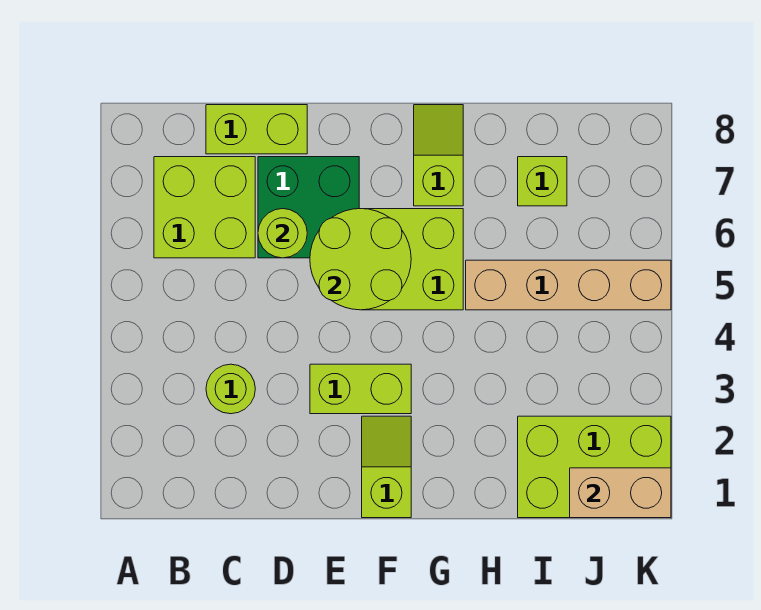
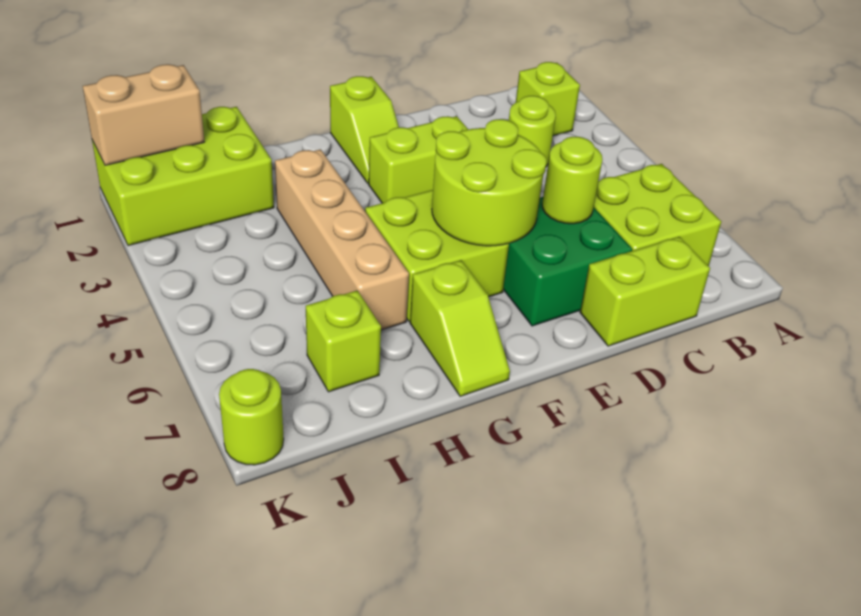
none -> lime 1x1 brick [516,62,580,136]
tan 1x4 brick [466,260,671,310] -> tan 1x4 brick turned to [275,149,409,330]
none -> lime 1x1 round brick [219,369,284,465]

